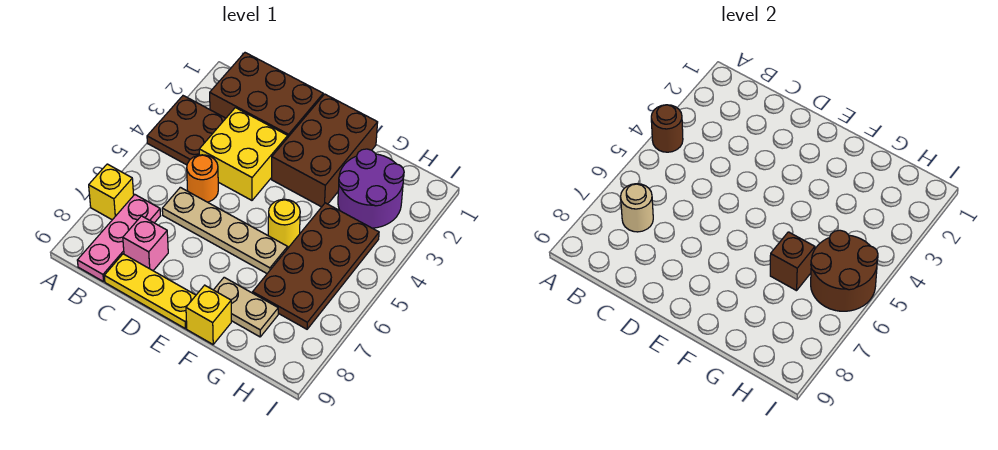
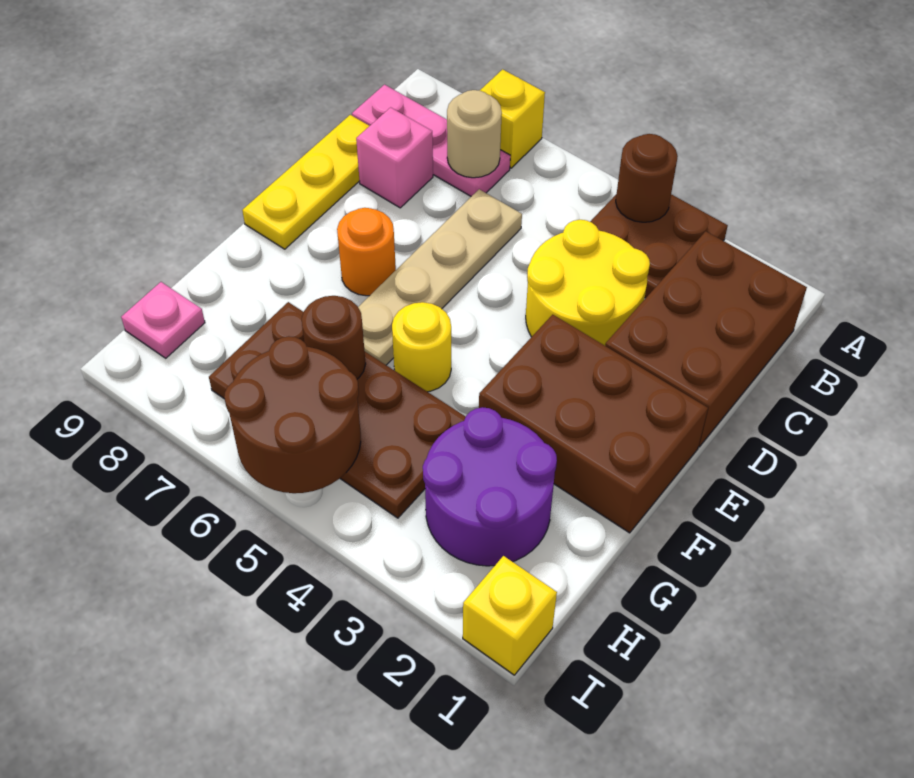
yellow 2x2 brick [199,108,288,200] -> yellow 2x2 round brick [526,220,650,346]
orange 1x1 round brick [187,155,218,202] -> orange 1x1 round brick moved to [337,208,396,296]
tan 1x2 plate [214,277,278,337] -> none
yellow 1x1 brick [186,285,231,344] -> yellow 1x1 brick moved to [463,556,557,675]
brown 1x1 brick [770,232,815,291] -> brown 1x1 round brick [302,296,366,379]
none -> pink 1x1 plate [121,282,205,358]

